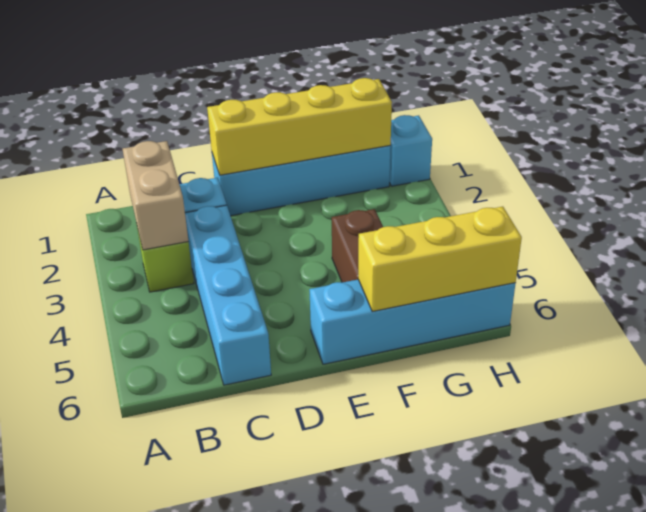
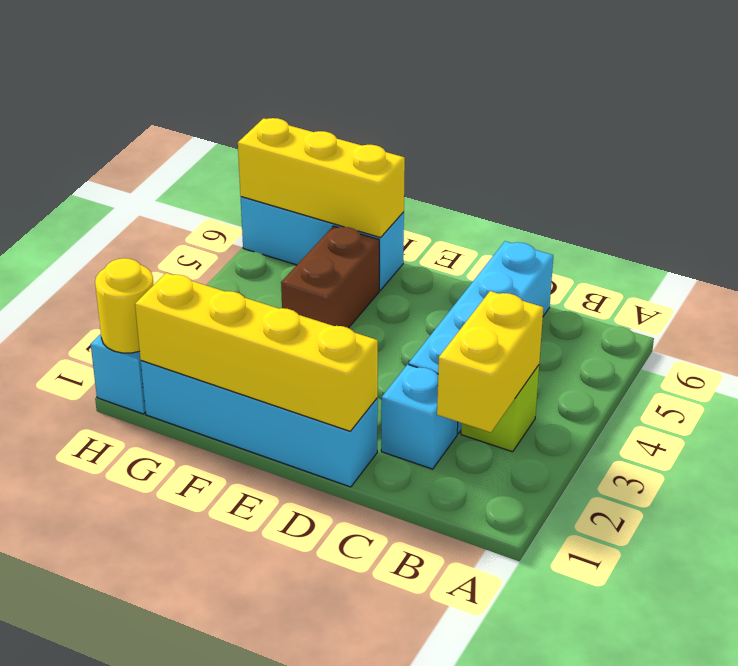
tan 1x2 brick [123,141,189,250] -> yellow 1x2 brick [437,291,543,432]
cyan 1x4 brick [309,280,516,364] -> cyan 1x3 brick [241,197,404,290]
none -> yellow 1x1 round brick [95,258,153,353]

